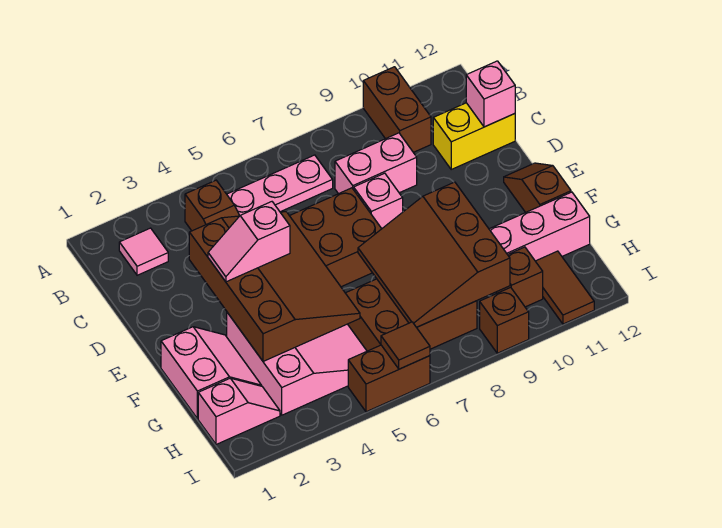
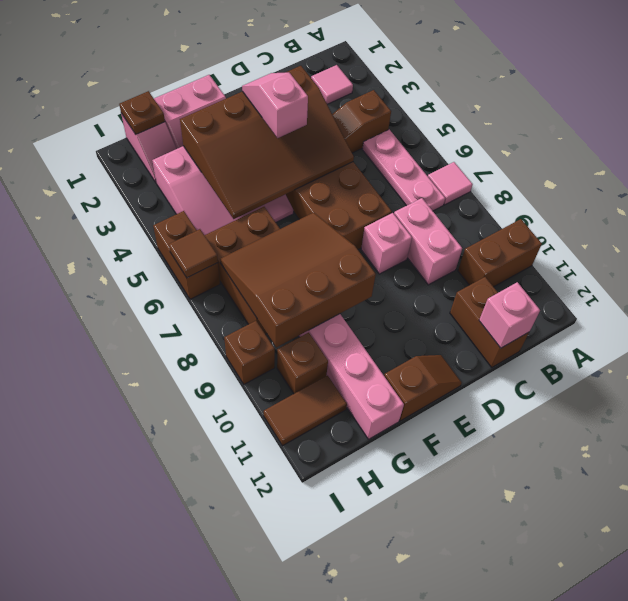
none -> pink 1x1 tile [428,162,473,205]
yellow 1x2 brick [433,103,515,169] -> brown 1x2 brick [450,277,529,368]
none -> brown 1x1 plate [119,91,165,134]

